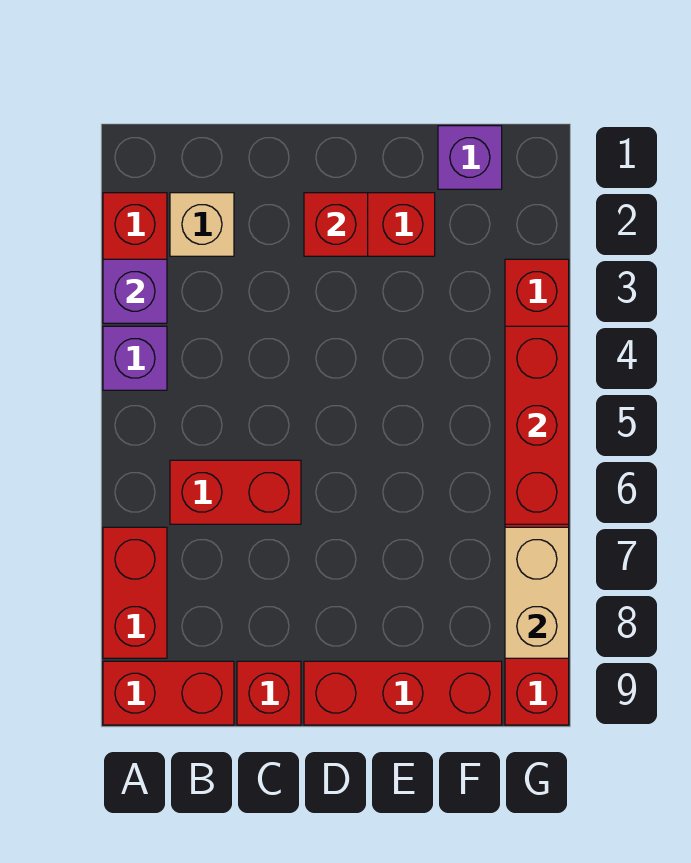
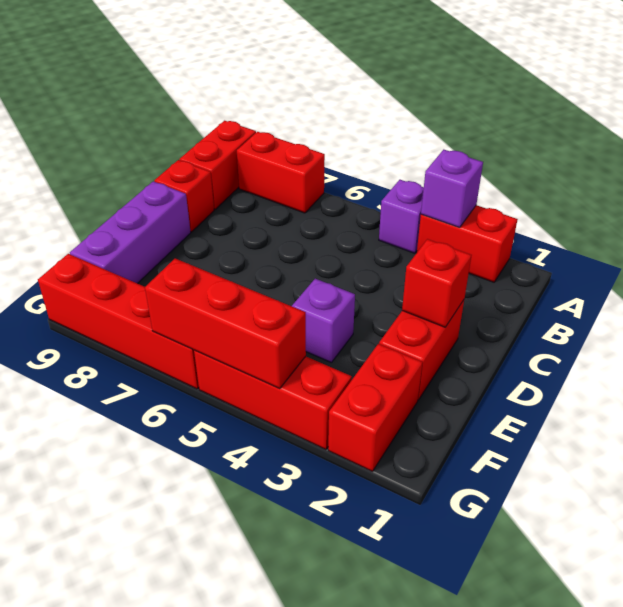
tan 1x1 brick [170,193,234,256] -> none
red 1x2 brick [170,460,301,524] -> red 1x2 brick moved to [328,344,423,472]
red 1x3 brick [304,661,502,725] -> purple 1x3 brick [70,181,191,283]
purple 1x1 brick [438,126,502,189] -> purple 1x1 brick moved to [292,279,355,363]
tan 1x2 brick [505,527,569,658] -> none

